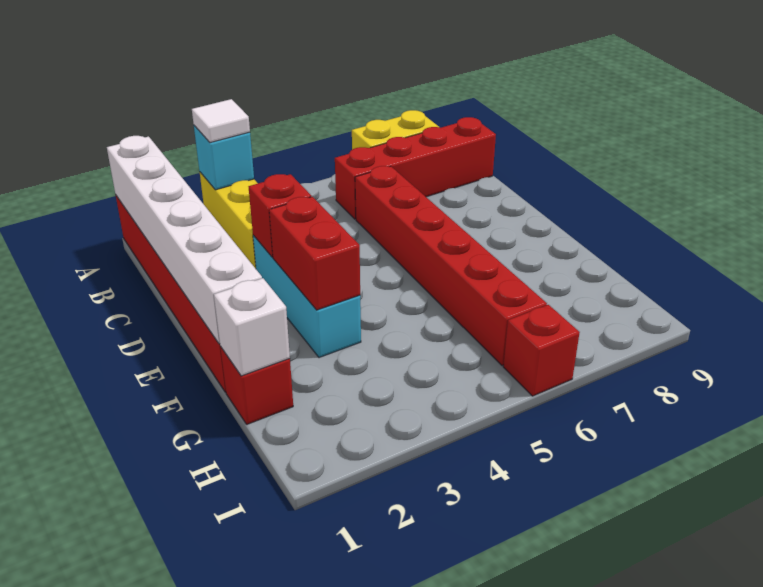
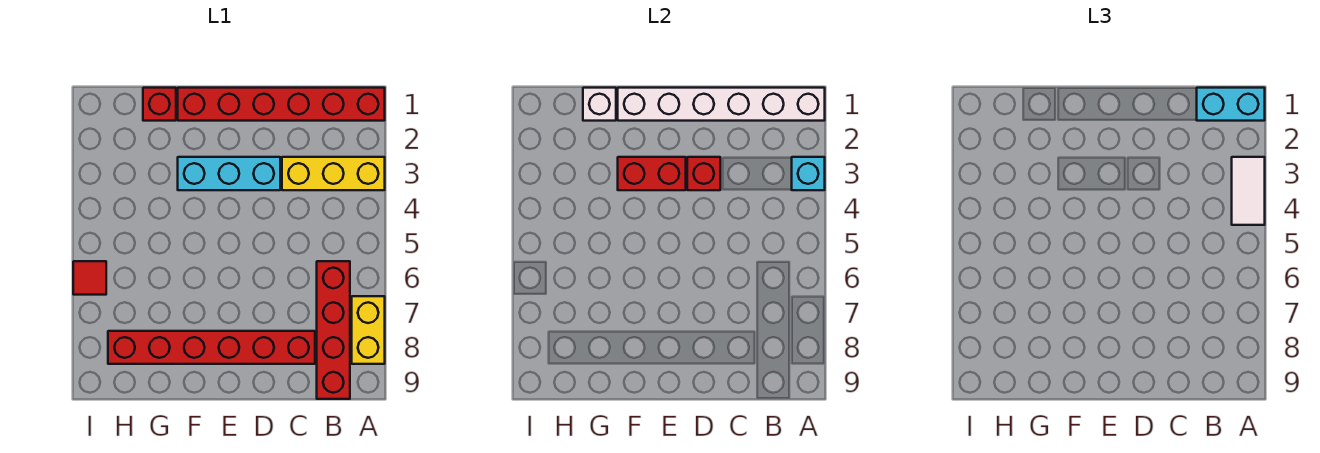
none -> cyan 1x2 brick [1197,88,1265,121]
white 1x1 tile [192,99,250,143] -> white 1x2 tile [1232,157,1265,225]
red 1x6 brick [355,166,547,366] -> red 1x6 brick moved to [108,331,315,364]
red 1x1 brick [503,305,580,396] -> red 1x1 tile [73,261,106,295]

